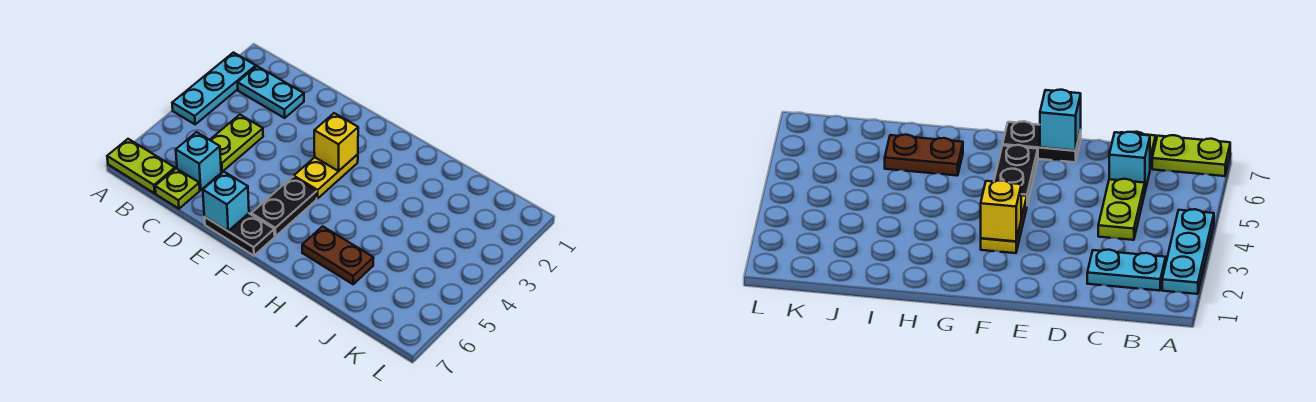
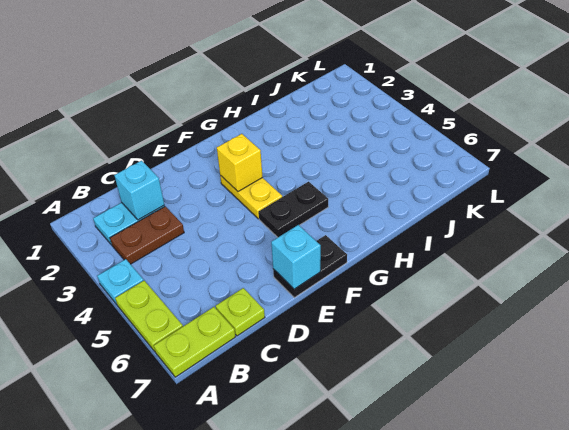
cyan 1x3 plate [172,53,256,124] -> cyan 1x1 plate [97,259,144,305]
lime 1x2 plate [210,115,263,172] -> lime 1x2 plate moved to [115,281,183,352]
cyan 1x1 brick [176,132,221,190] -> cyan 1x1 brick moved to [114,161,164,220]
black 1x2 plate [251,177,317,236] -> black 1x2 plate turned to [259,182,328,237]
brown 1x2 plate [302,226,373,284] -> brown 1x2 plate moved to [110,206,184,264]

